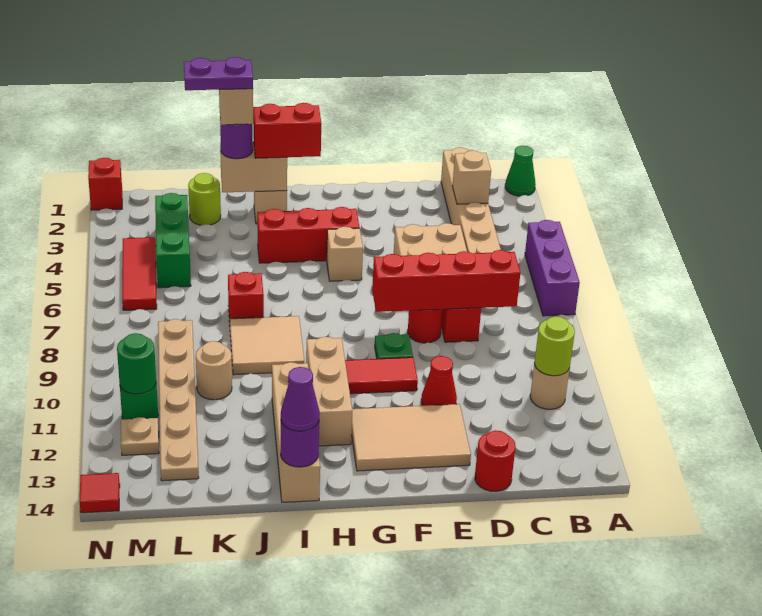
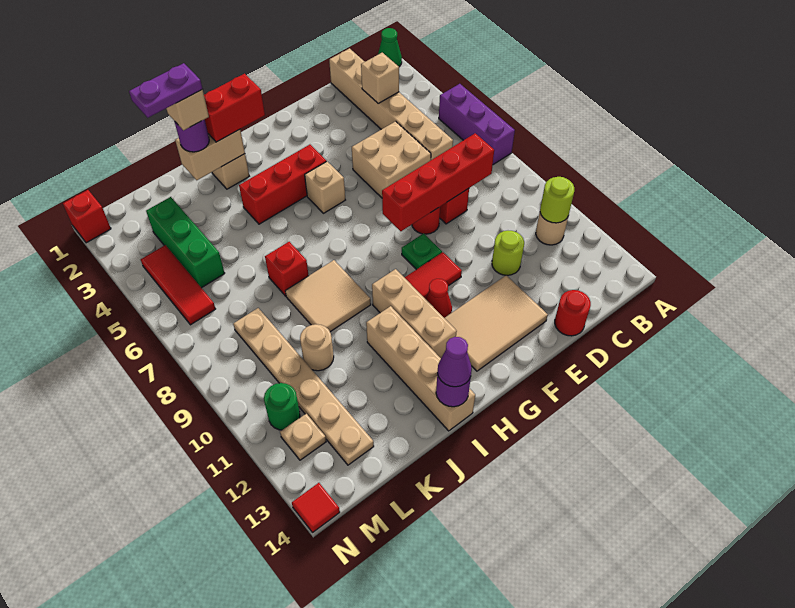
red 1x1 cone [421,356,457,406] -> red 1x1 cone moved to [426,279,452,318]
lime 1x1 round brick [188,173,221,225] -> lime 1x1 round brick moved to [492,231,524,275]
green 1x1 round brick [117,333,156,394] -> none

